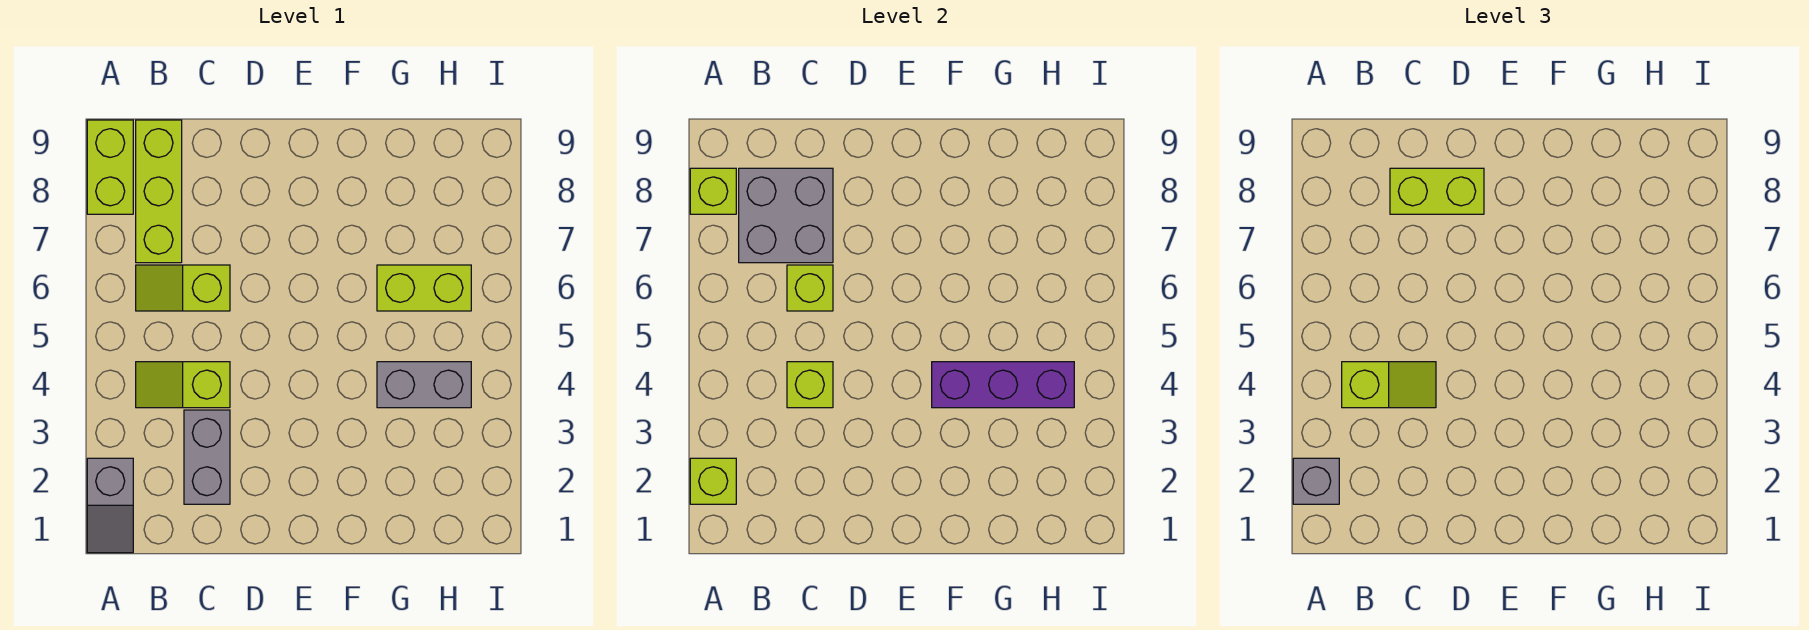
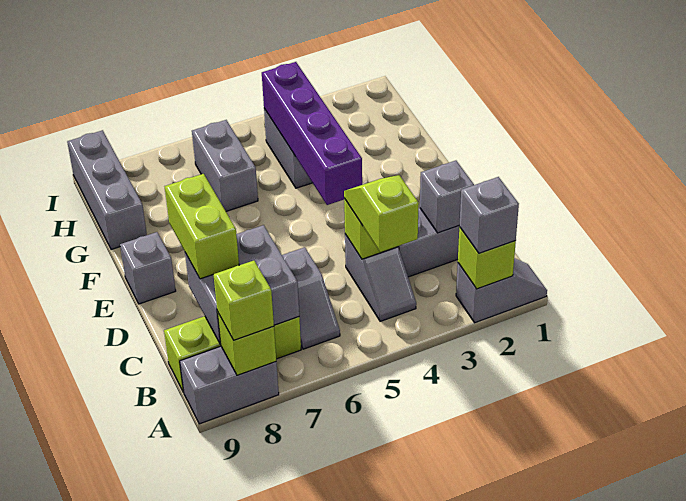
lime 1x2 brick [87,120,133,214] -> grey 1x2 brick [180,346,279,424]
lime 1x2 slope [136,362,230,408] -> grey 1x2 slope [345,234,416,321]
lime 1x2 slope [136,265,230,311] -> grey 1x2 slope [282,247,340,349]
none -> grey 1x1 brick [420,161,474,233]
lime 1x1 brick [787,265,833,311] -> lime 1x1 brick moved to [213,261,274,340]
none -> grey 1x1 brick [120,232,176,304]
purple 1x3 brick [932,362,1074,408] -> purple 1x4 brick [262,62,362,205]
lime 1x2 brick [377,265,471,311] -> grey 1x2 brick [192,120,258,211]
none -> grey 1x3 brick [67,130,147,250]

